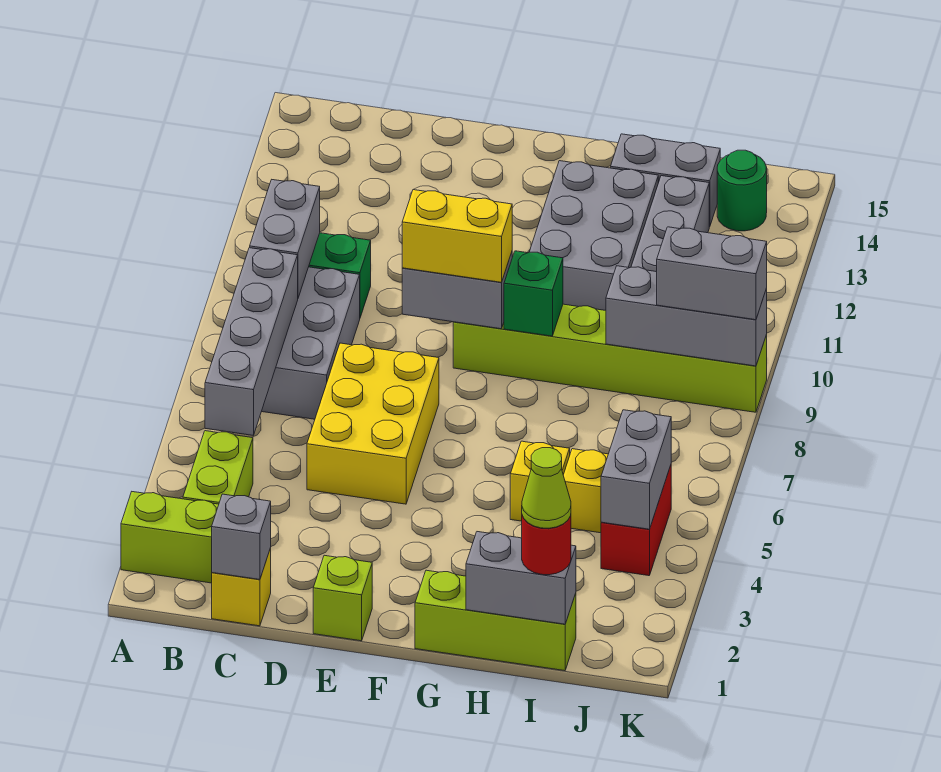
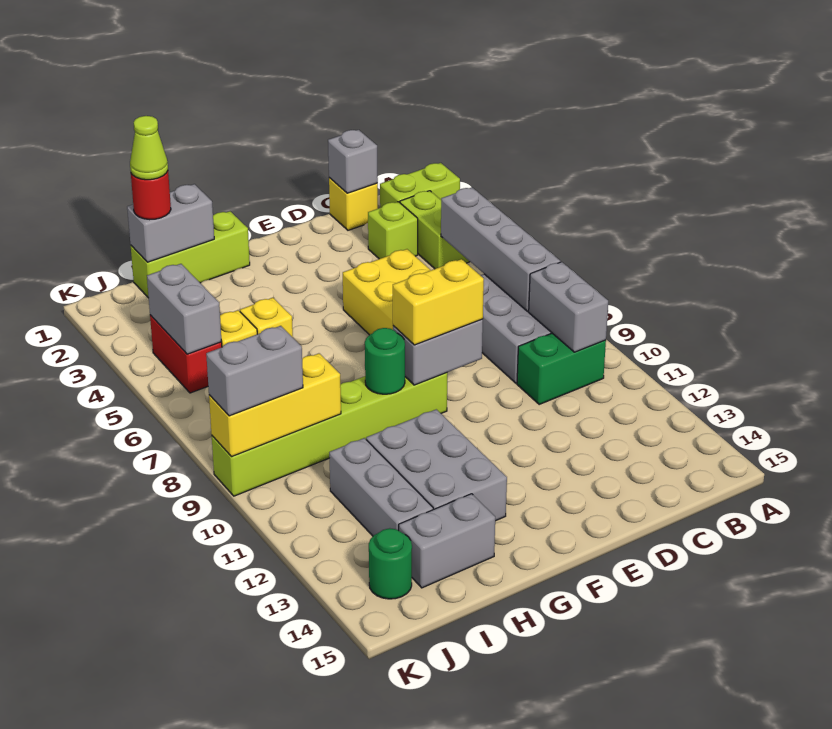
lime 1x1 brick [313,555,372,641] -> lime 1x1 brick moved to [368,202,418,259]
green 1x1 brick [504,251,563,336] -> green 1x1 round brick [365,328,405,394]
grey 1x3 brick [606,266,767,366] -> yellow 1x3 brick [209,353,341,457]

